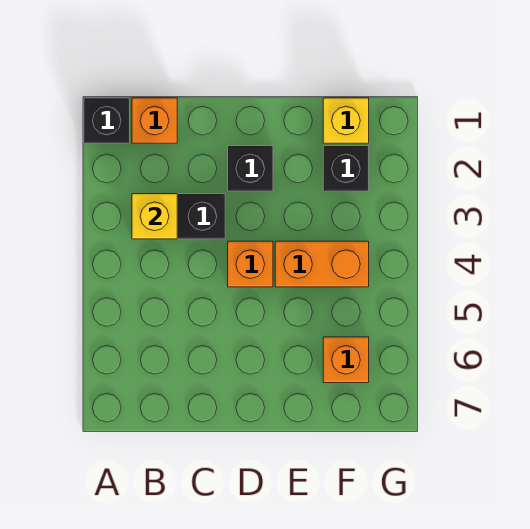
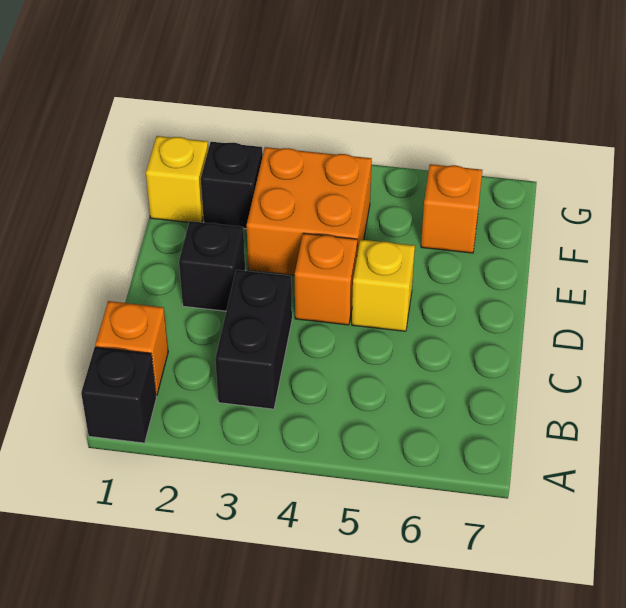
yellow 1x1 brick [132,194,177,239] -> yellow 1x1 brick moved to [352,240,415,331]
orange 1x2 brick [275,241,369,287] -> orange 2x2 brick [246,147,372,275]

